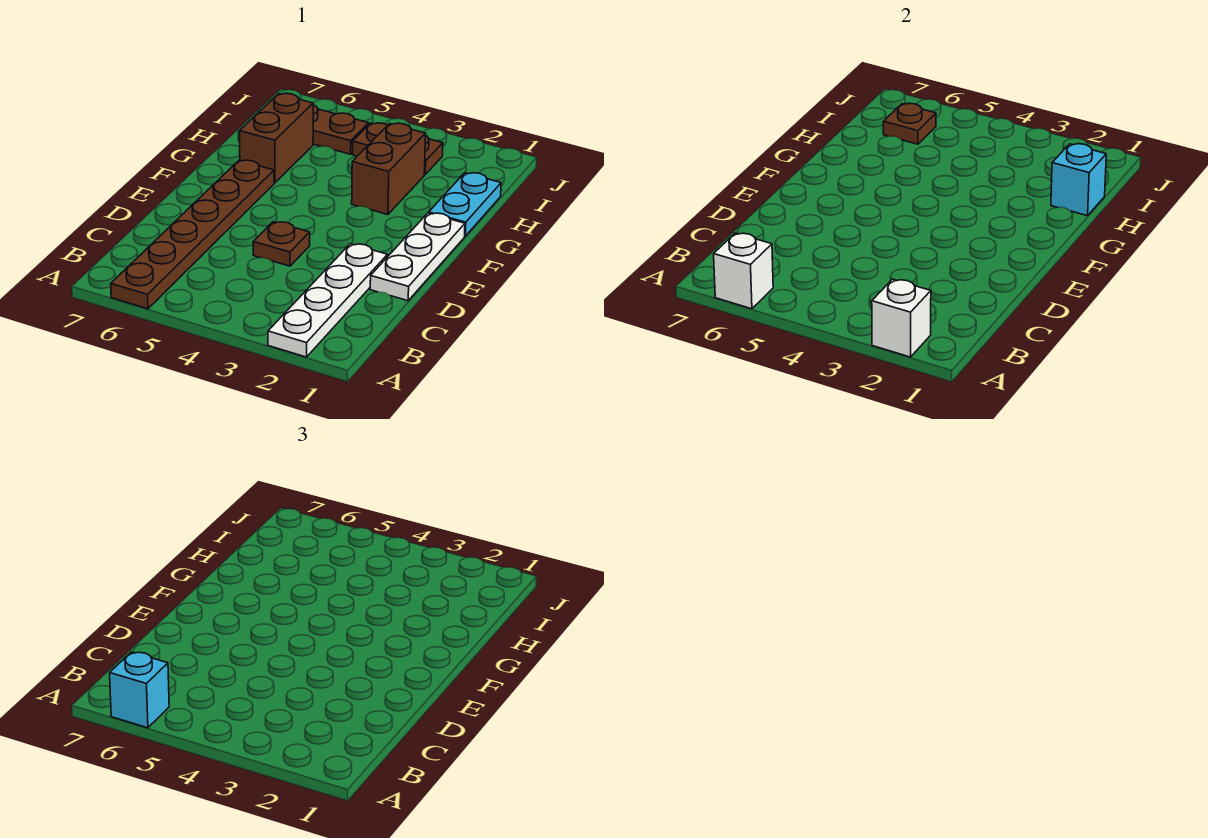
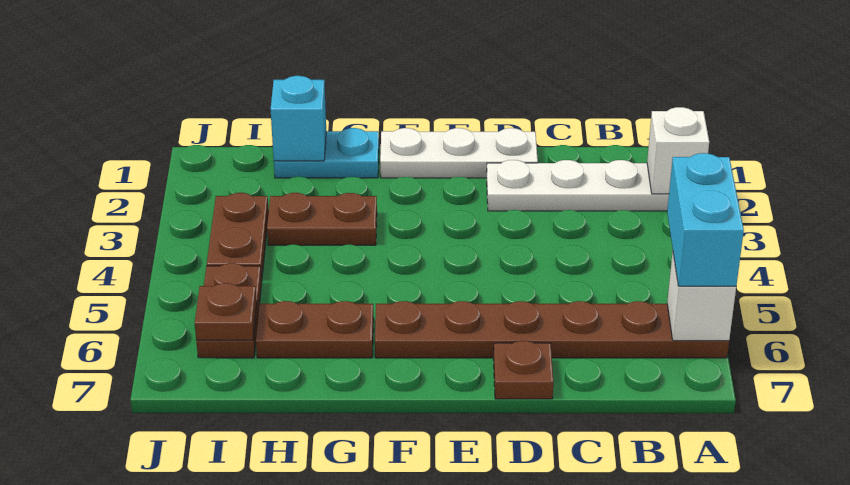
cyan 1x1 brick [110,652,169,728] -> cyan 1x2 brick [667,153,744,286]
brown 1x1 plate [253,222,310,266] -> brown 1x1 plate moved to [493,341,554,399]
brown 1x2 brick [352,123,426,215] -> brown 1x2 plate [267,193,377,245]
brown 1x2 brick [240,93,313,183] -> brown 1x2 plate [256,301,374,358]

